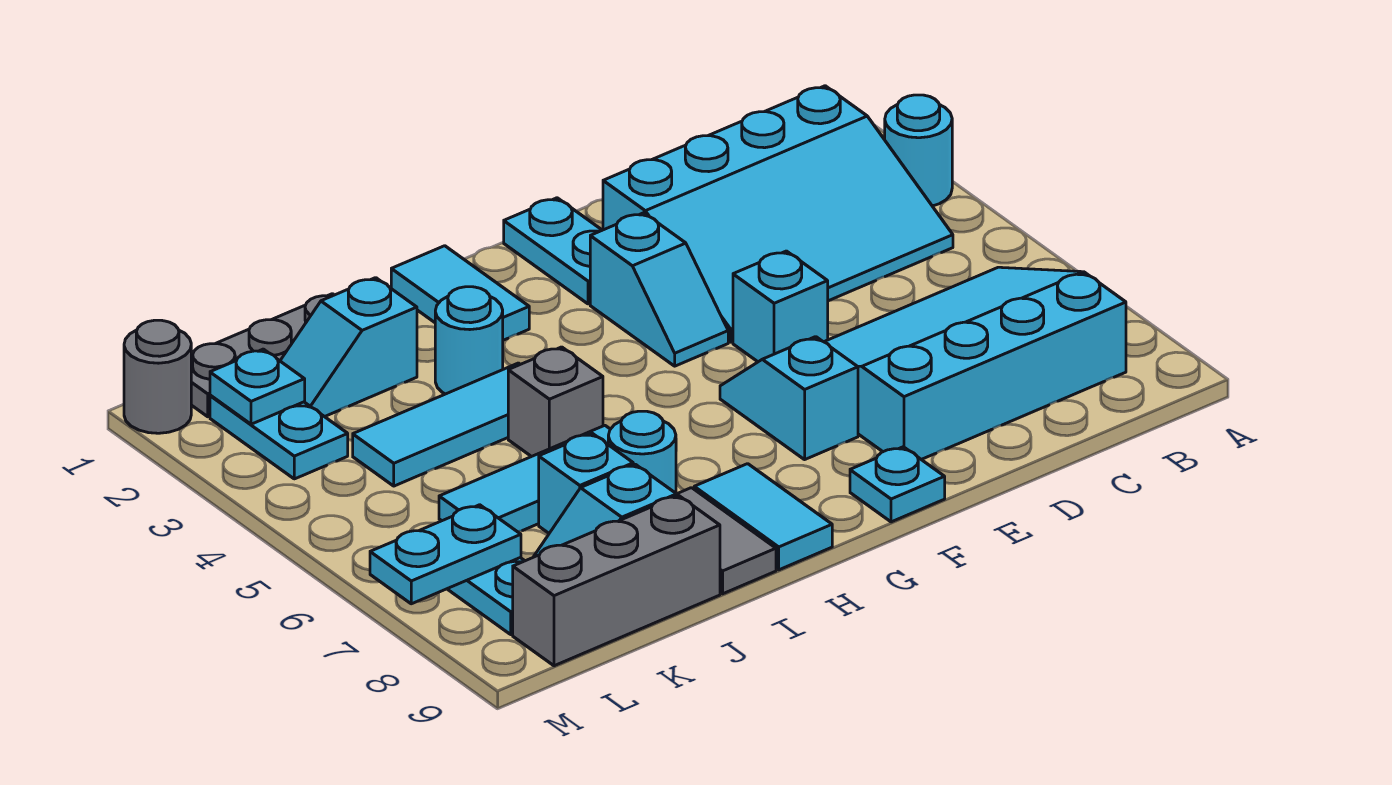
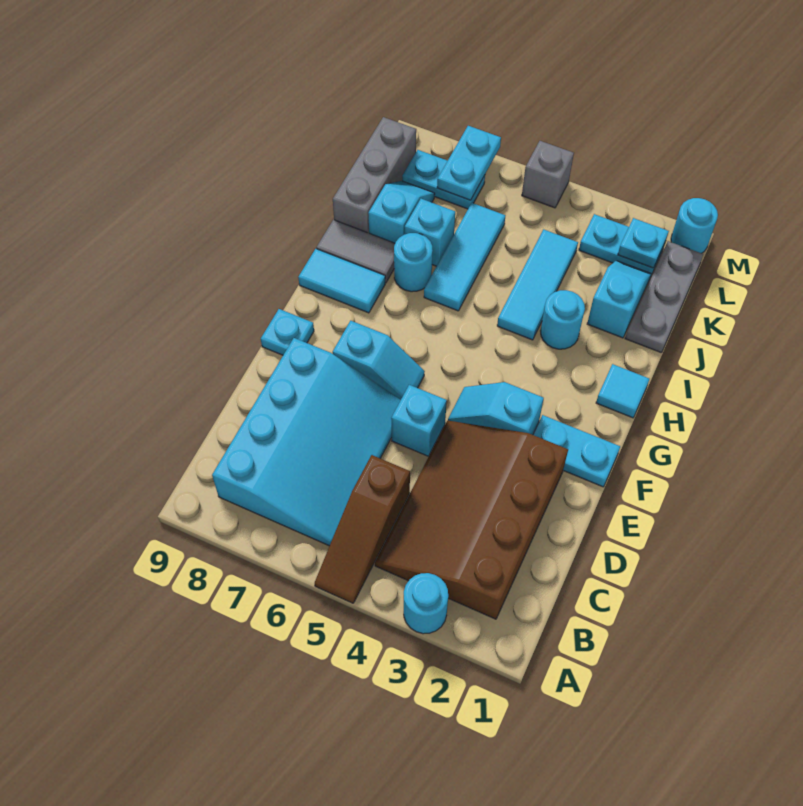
none -> brown 1x3 slope [315,455,410,603]
cyan 3x4 slope [603,86,953,342] -> brown 3x4 slope [375,421,568,619]
cyan 1x2 tile [391,246,529,340] -> cyan 1x1 tile [596,364,649,418]
grey 1x1 brick [508,347,603,457] -> grey 1x1 brick moved to [522,141,574,208]
grey 1x1 round brick [124,320,191,433] -> cyan 1x1 round brick [671,198,718,253]

